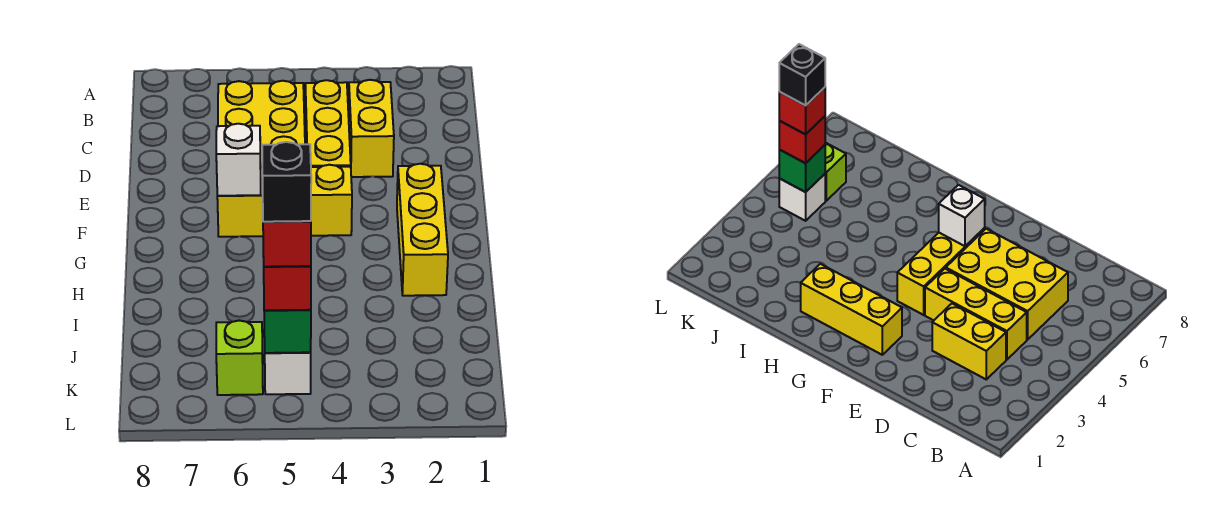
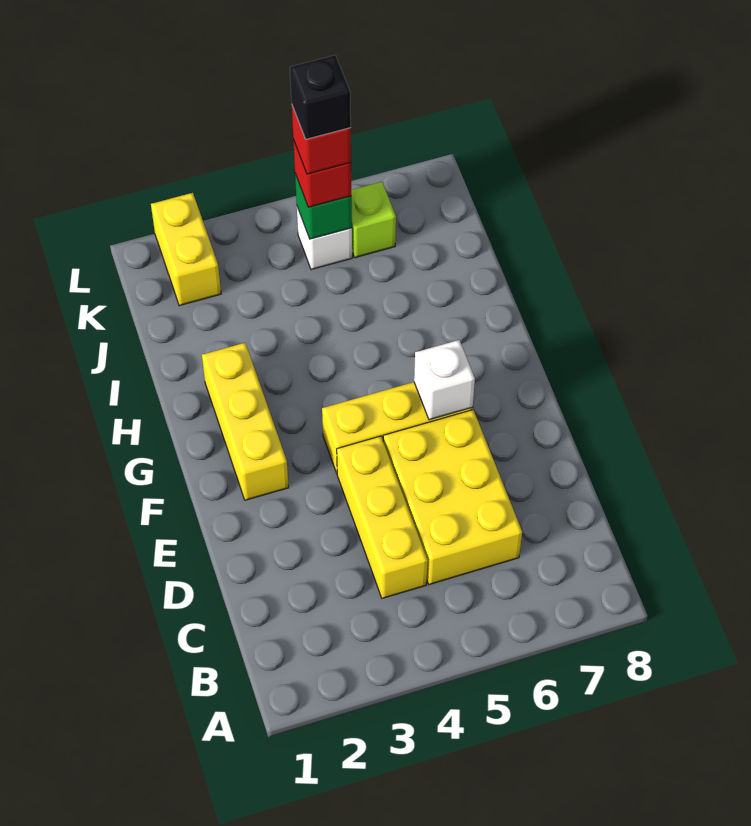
yellow 1x2 brick [349,80,394,177] -> yellow 1x2 brick moved to [151,193,221,306]

